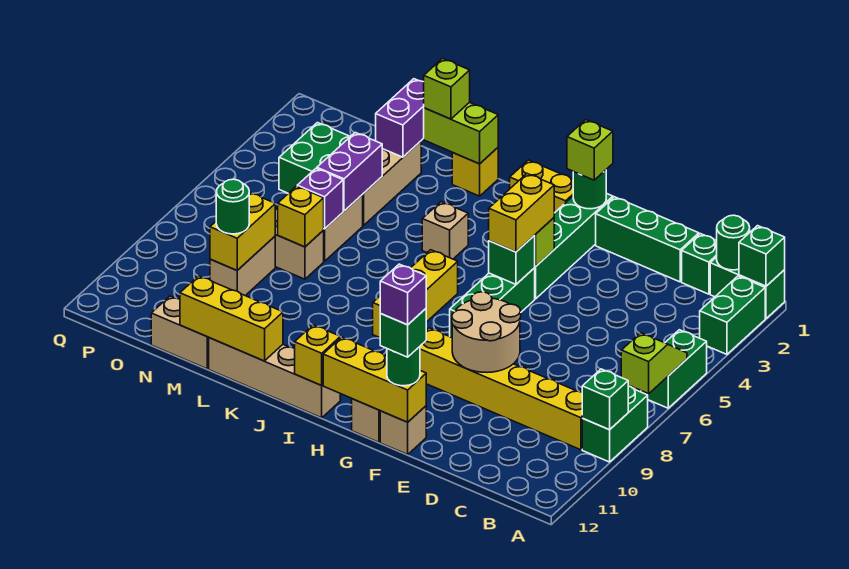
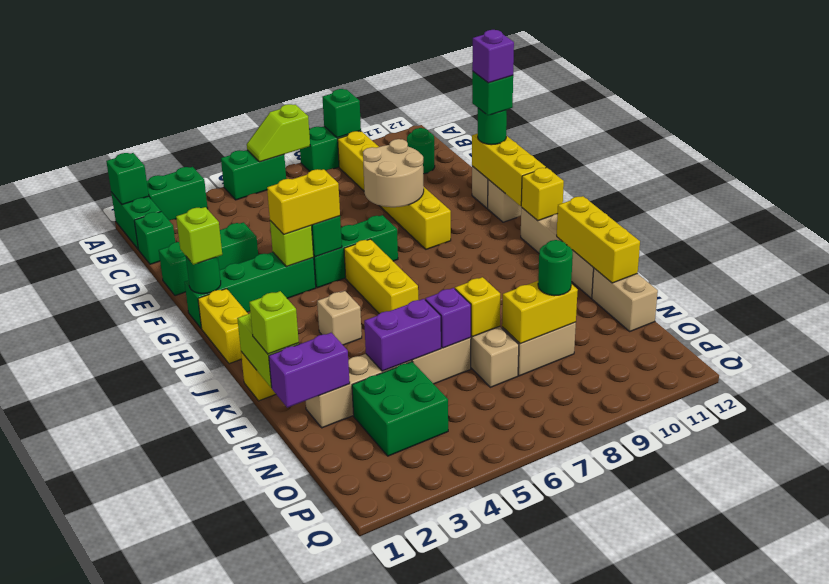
green 1x1 round brick [717,215,750,270] -> green 1x1 round brick moved to [407,128,435,174]
green 1x3 brick [596,197,699,282] -> green 1x3 brick turned to [159,222,258,296]
yellow 1x3 brick [373,250,458,338] -> yellow 1x3 brick turned to [344,239,418,314]

